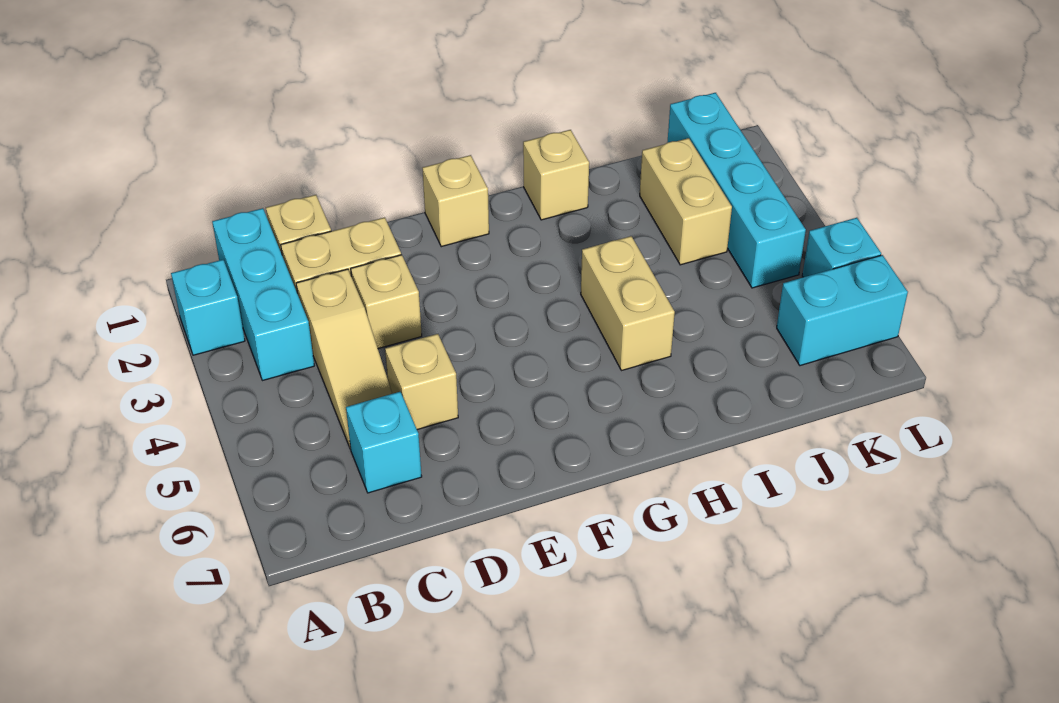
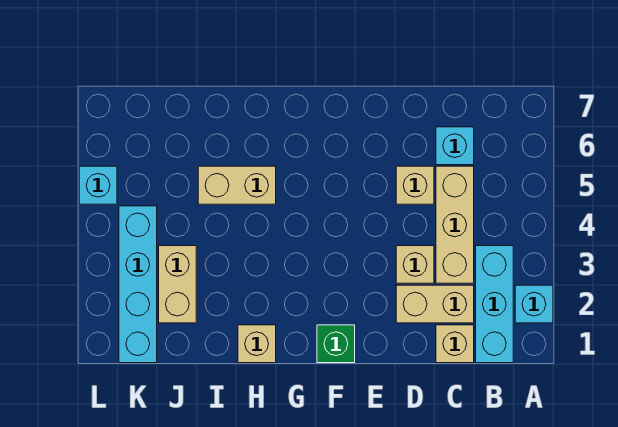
tan 1x3 slope [296,269,392,449] -> tan 1x3 brick [436,166,474,283]
tan 1x1 brick [422,155,489,247] -> green 1x1 brick [317,325,355,363]
tan 1x2 brick [581,236,675,371] -> tan 1x2 brick turned to [198,166,276,204]
cyan 1x2 brick [777,255,908,366] -> none

